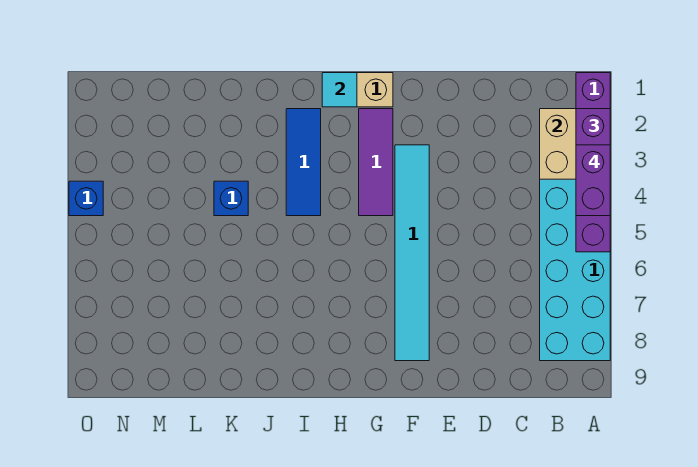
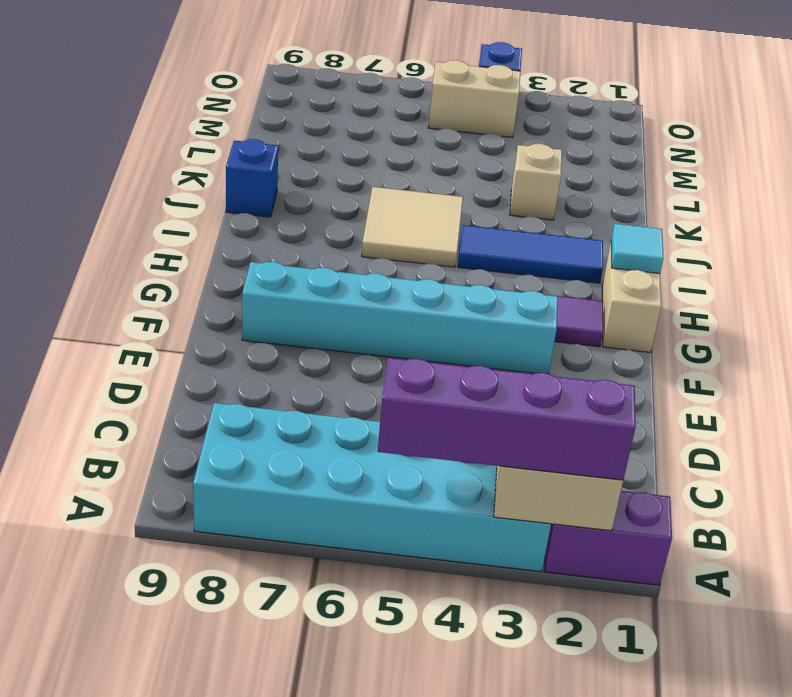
purple 1x2 brick [576,145,610,216] -> none
cyan 1x6 tile [395,145,429,361] -> cyan 1x6 brick [242,262,558,374]
none -> tan 2x2 tile [362,187,463,267]
none -> tan 1x1 brick [510,144,562,220]
blue 1x1 brick [214,181,248,216] -> blue 1x1 brick moved to [226,139,278,217]
none -> tan 1x2 brick [428,60,521,137]

